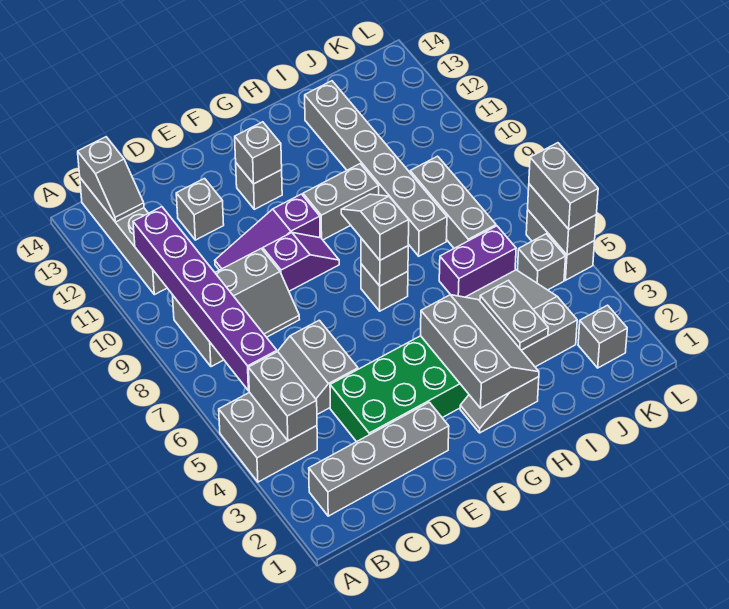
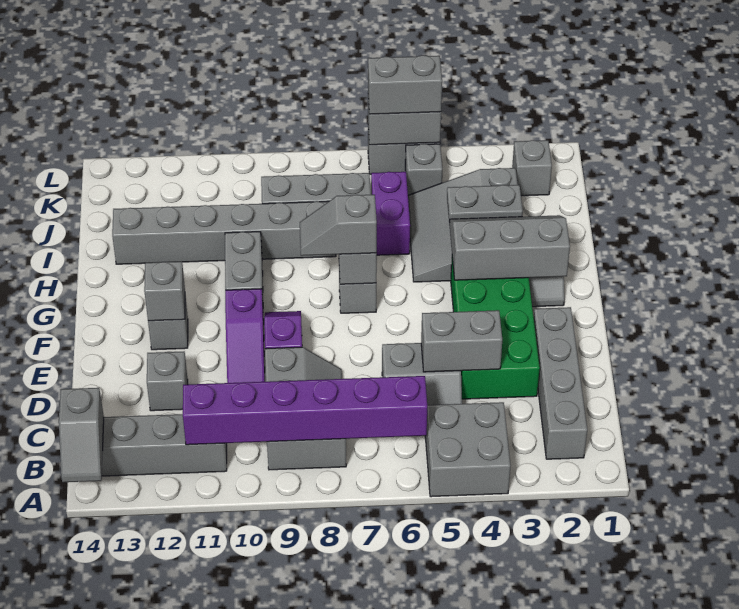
grey 1x2 brick [249,352,317,441] -> grey 1x2 brick moved to [421,310,502,372]
grey 1x2 slope [78,137,144,222] -> grey 1x2 slope turned to [59,388,104,482]

